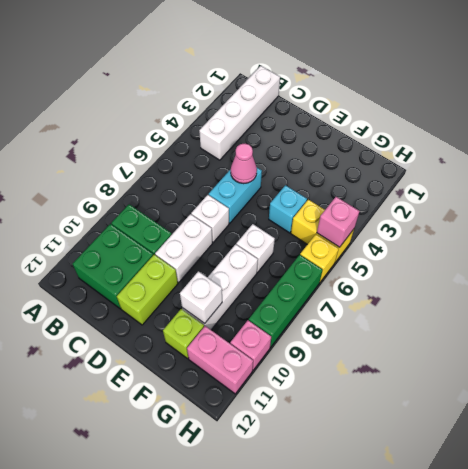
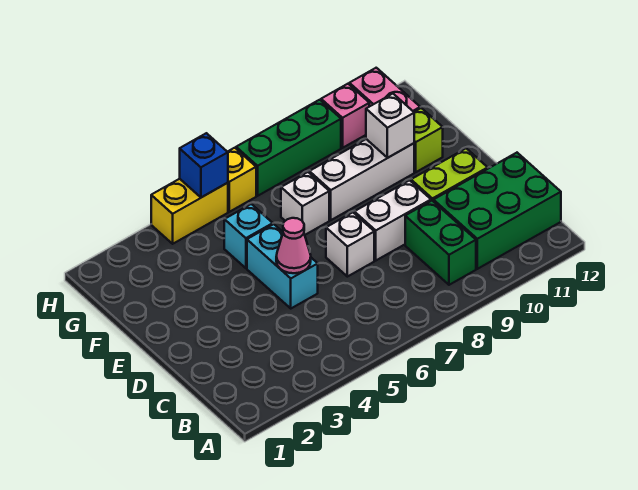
white 1x4 brick [199,66,280,160] -> none
green 2x2 brick [73,224,153,309] -> green 2x3 brick [433,153,561,269]
cyan 1x2 brick [209,167,262,223] -> cyan 1x2 brick turned to [247,224,318,308]
yellow 1x2 brick [291,200,354,262] -> yellow 1x2 brick turned to [151,179,228,244]
pink 1x1 brick [317,197,360,247] -> blue 1x1 brick [180,133,228,197]

